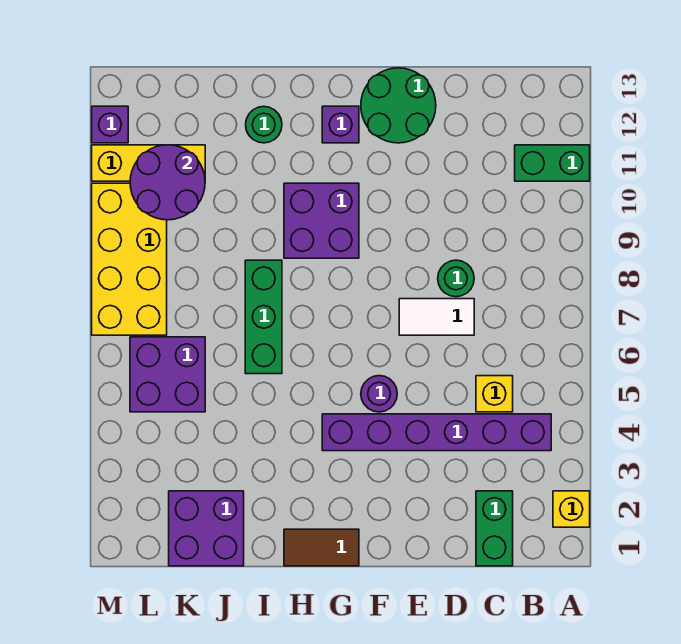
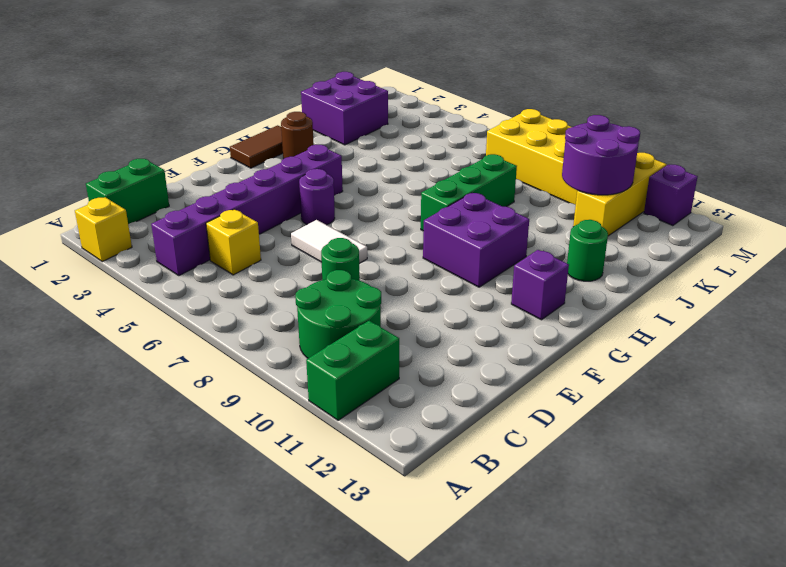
green 1x2 brick [476,491,513,566] -> green 1x2 brick turned to [86,159,169,224]
white 1x2 tile [399,299,474,335] -> white 1x2 tile turned to [291,220,367,263]
green 2x2 round brick [361,68,436,143] -> green 2x2 round brick moved to [295,270,381,358]
none -> brown 1x1 round brick [281,112,314,159]
green 1x3 brick [245,260,282,374] -> green 1x3 brick turned to [421,154,517,231]
purple 2x2 brick [130,337,205,412] -> none

